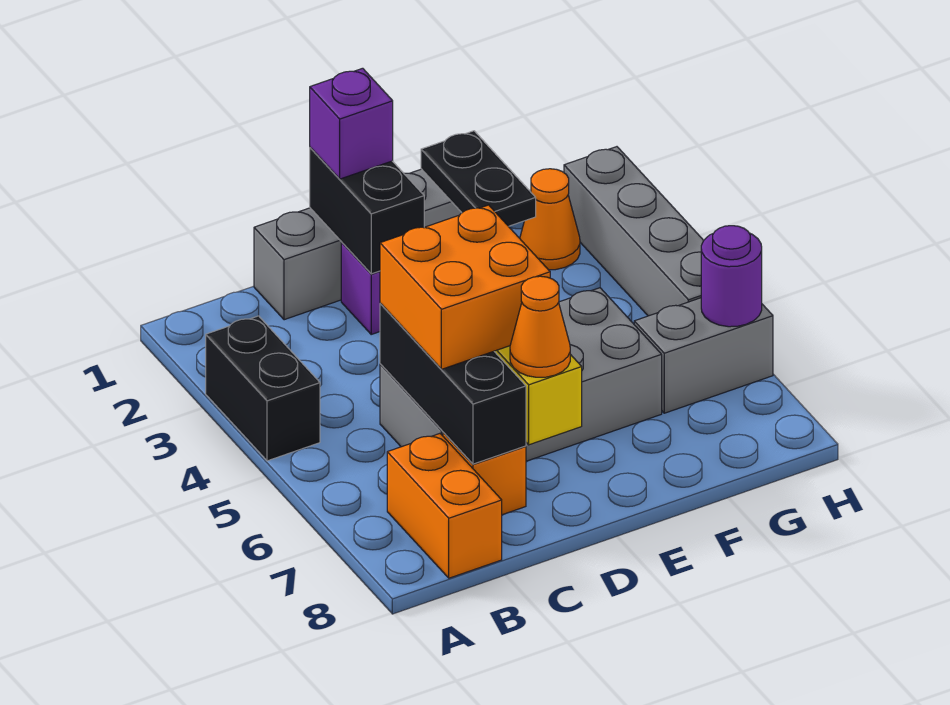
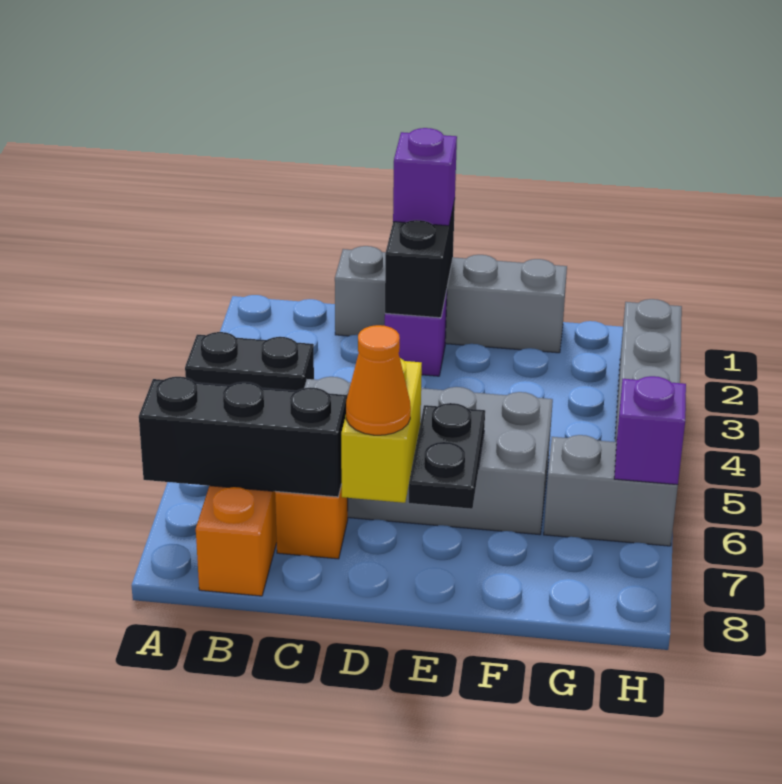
black 1x2 brick [206,316,320,461] -> black 1x2 brick turned to [185,332,314,391]
black 1x3 brick [380,303,526,464] -> black 1x3 brick turned to [139,377,347,497]
orange 2x2 brick [380,205,550,369] -> none
black 1x2 plate [421,131,536,226] -> black 1x2 plate moved to [409,403,485,509]
orange 1x1 cone [520,169,580,270] -> none
purple 1x1 round brick [701,226,762,327] -> purple 1x1 brick [614,376,686,485]

